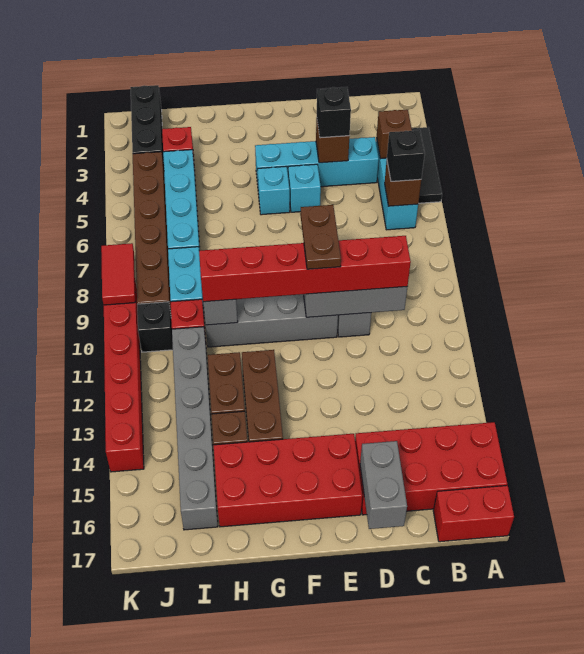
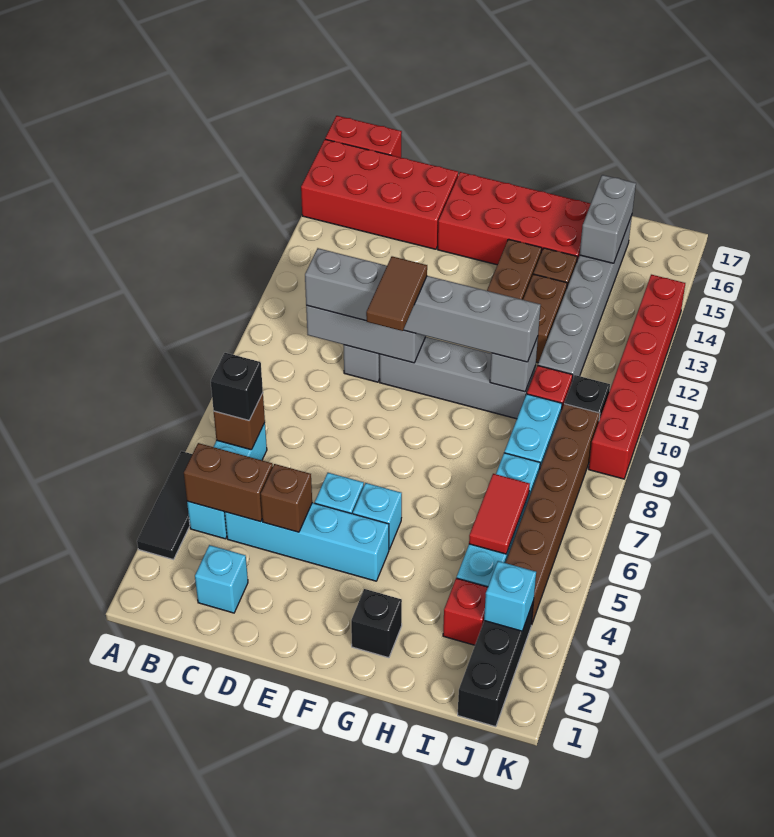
brown 1x1 brick [377,110,412,159] -> brown 1x2 brick [184,443,273,522]
none -> cyan 1x1 brick [195,545,248,613]
red 1x6 brick [199,236,411,302] -> grey 1x6 brick [305,248,541,362]
black 1x1 brick [317,87,351,138] -> black 1x1 brick moved to [351,589,402,658]
grey 1x2 brick [360,441,407,529] -> grey 1x2 brick moved to [580,175,636,263]
brown 1x2 plate [300,205,341,269] -> brown 1x2 tile [366,256,427,331]
none -> cyan 1x1 brick [484,561,536,631]
red 1x2 tile [101,243,135,305] -> red 1x2 tile moved to [469,474,530,554]

